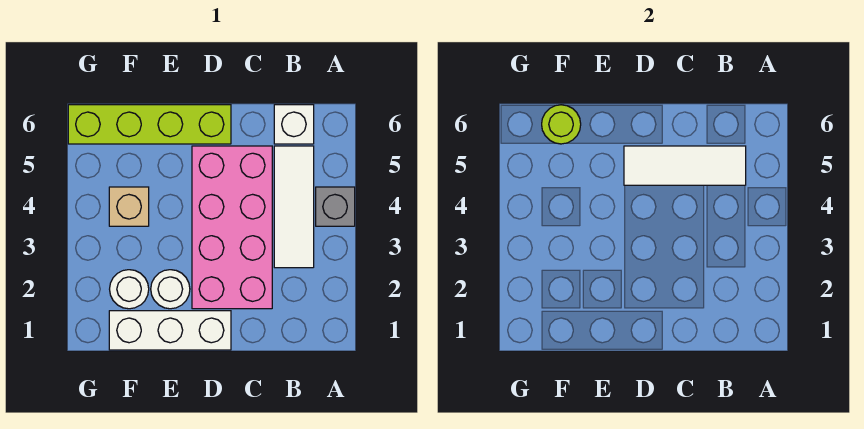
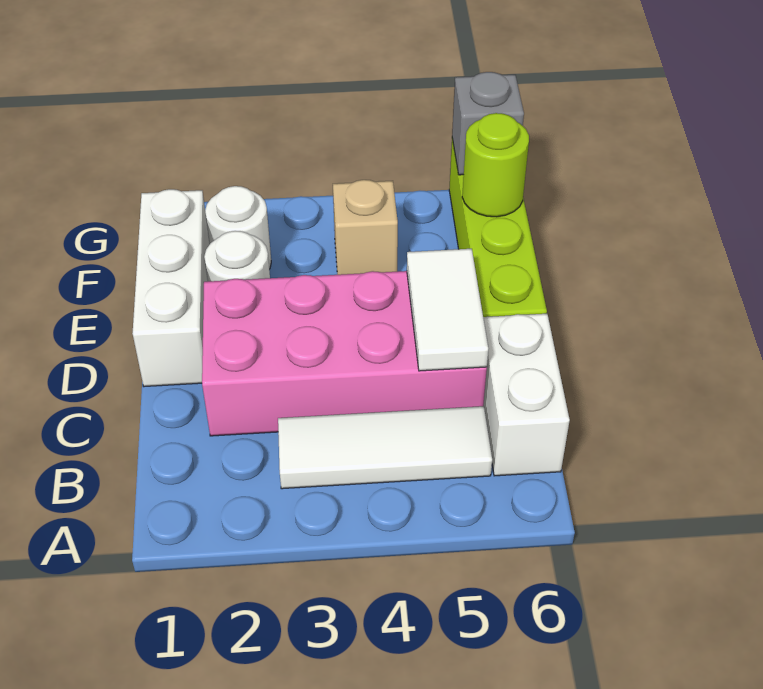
grey 1x1 brick [316,187,355,226] -> grey 1x1 brick moved to [452,72,524,175]
white 1x3 tile [624,146,746,185] -> white 1x2 tile [407,249,488,371]
white 1x1 brick [274,105,314,144] -> white 1x2 brick [483,314,570,476]

